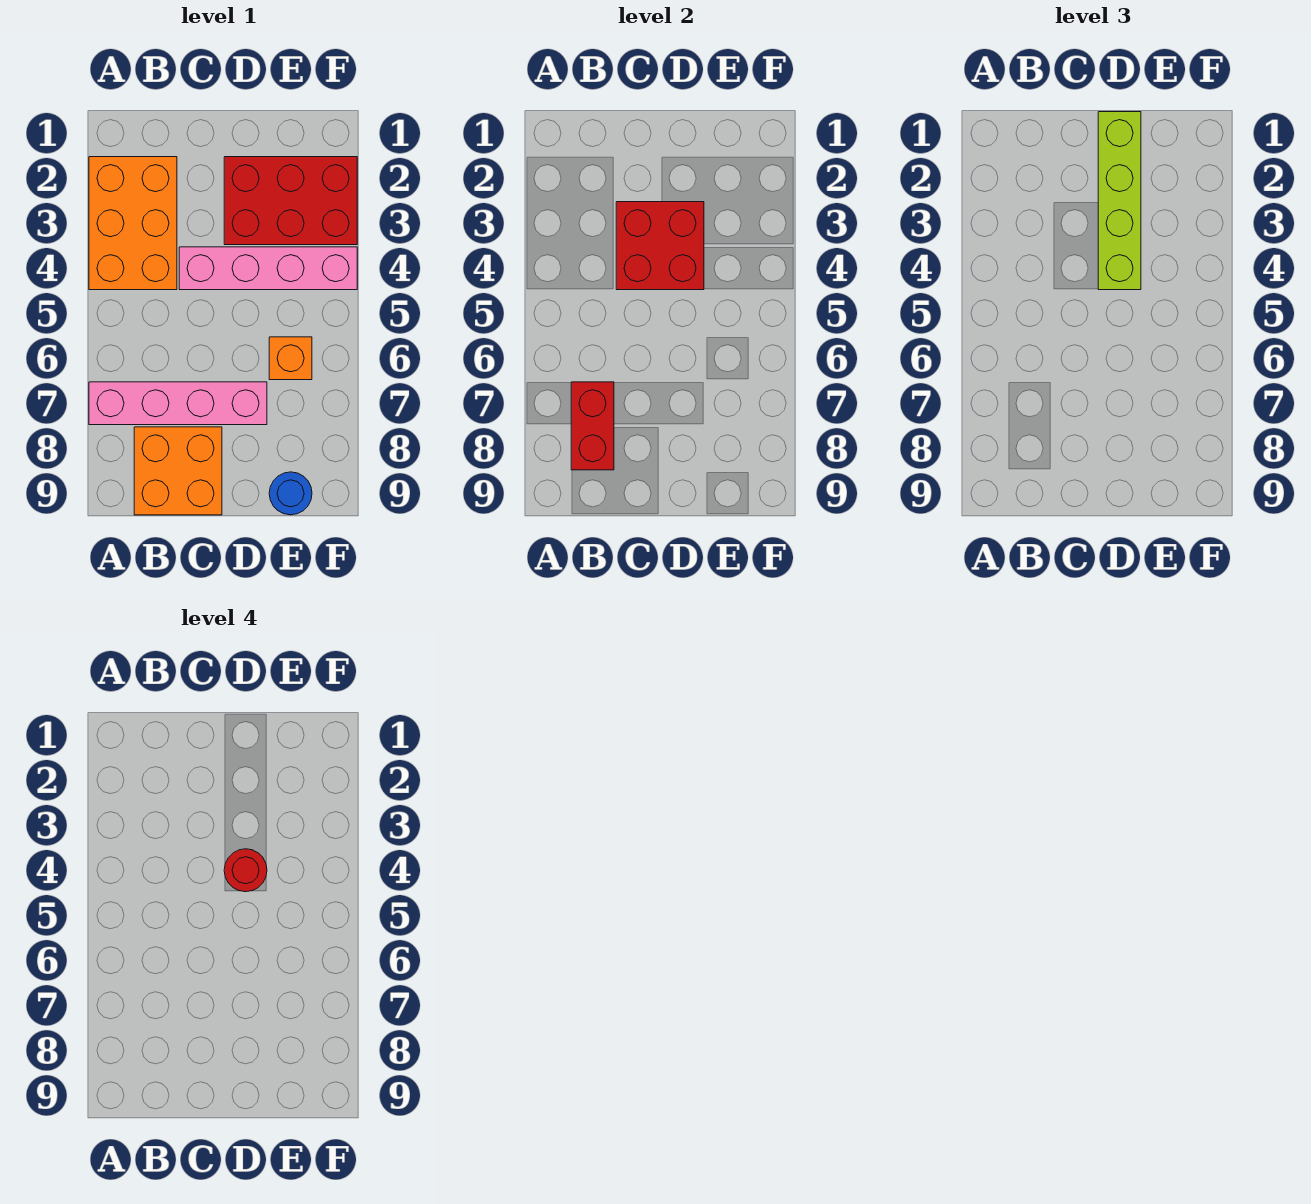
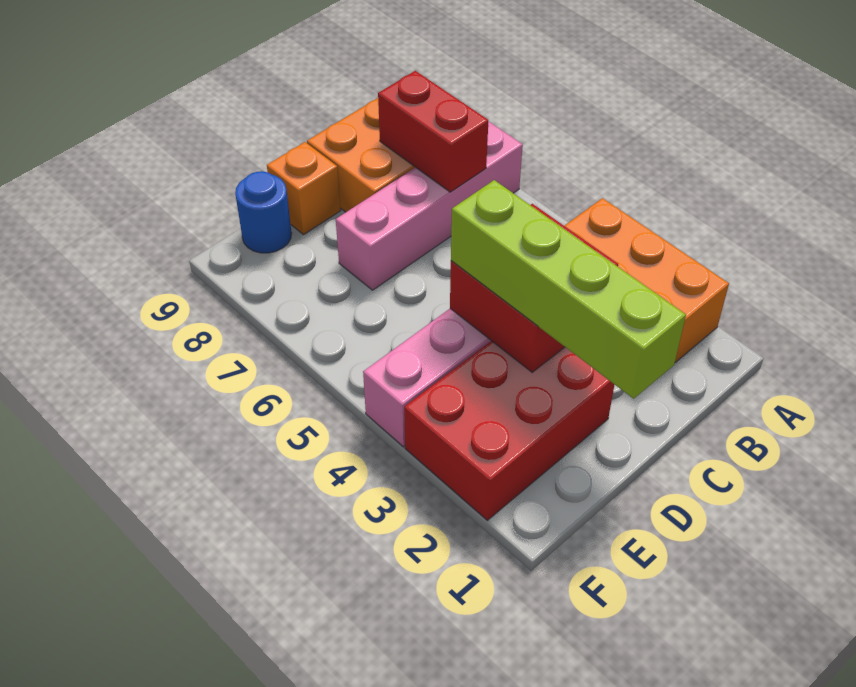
red 1x1 round brick [224,849,267,892] -> none
orange 1x1 brick [269,337,312,380] -> orange 1x1 brick moved to [267,142,341,234]

